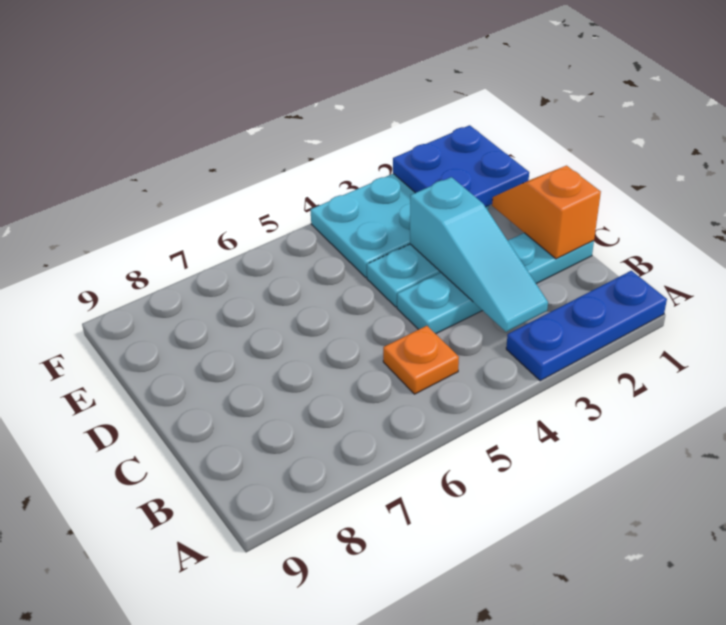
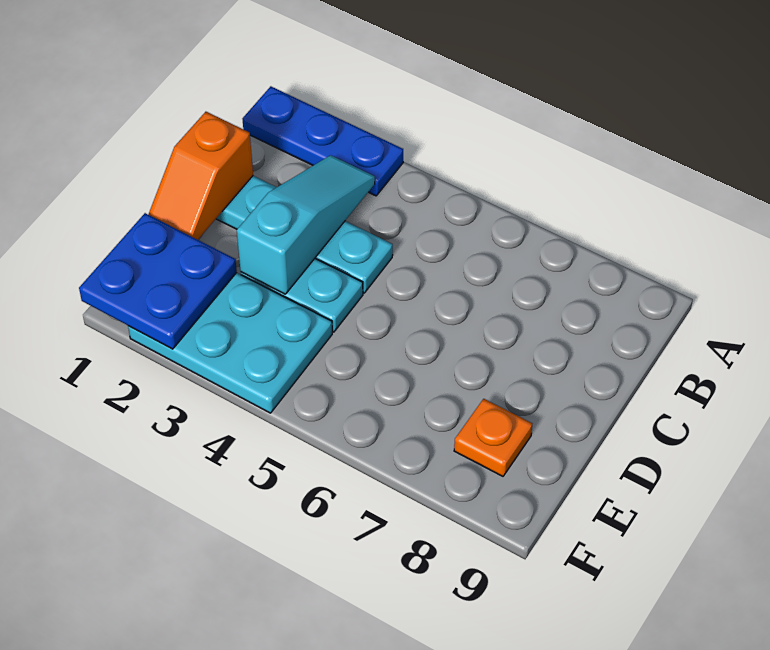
orange 1x1 plate [383,326,459,394] -> orange 1x1 plate moved to [454,399,532,476]

